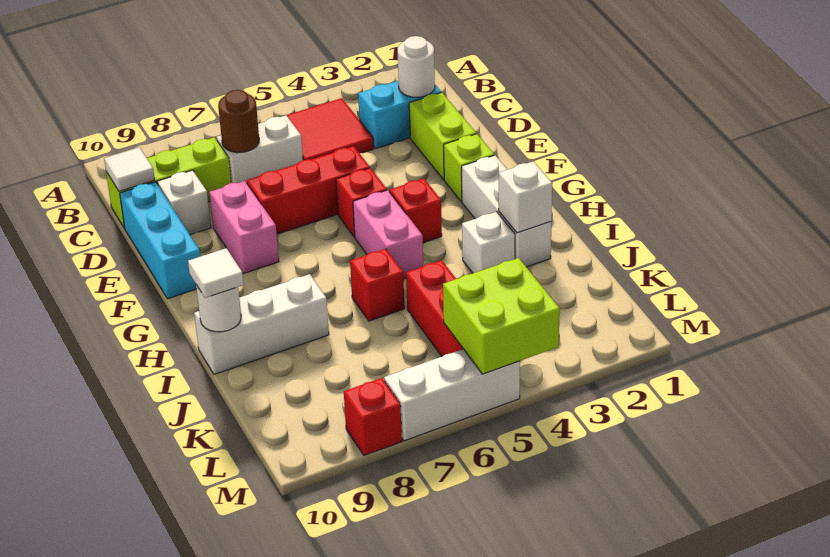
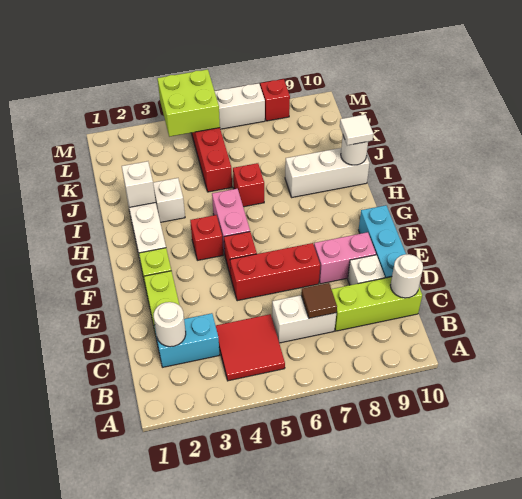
brown 1x1 round brick [218,90,259,153] -> brown 1x1 tile [301,283,337,318]
white 1x1 tile [104,147,155,191] -> white 1x1 round brick [390,254,423,298]
pink 1x2 brick [210,181,279,274] -> pink 1x2 brick turned to [314,232,376,284]

